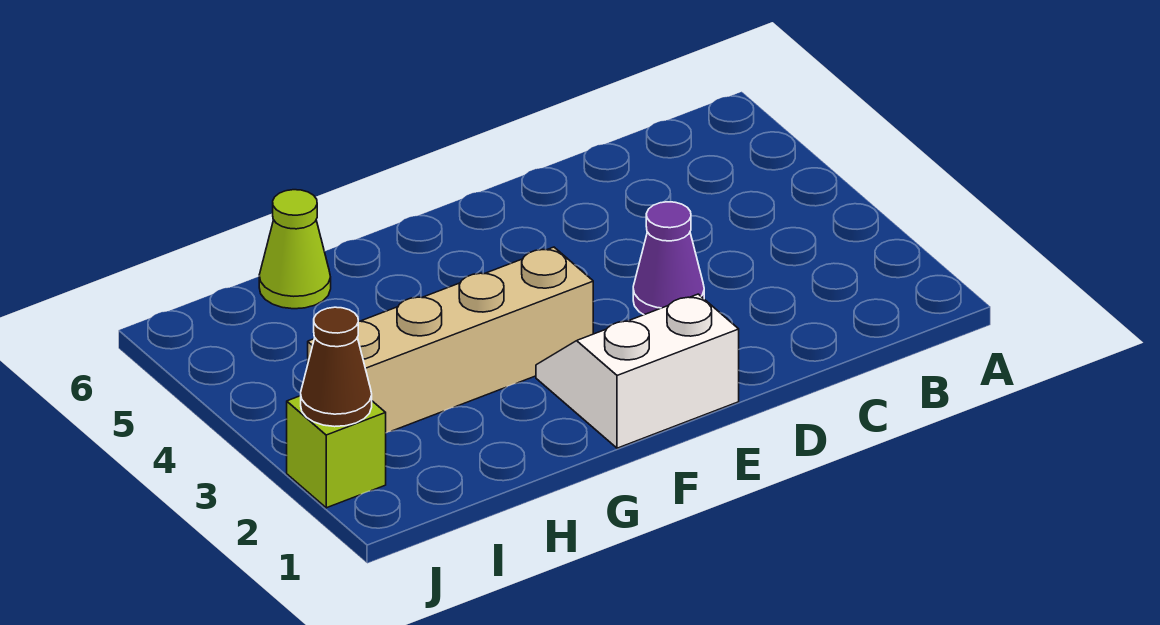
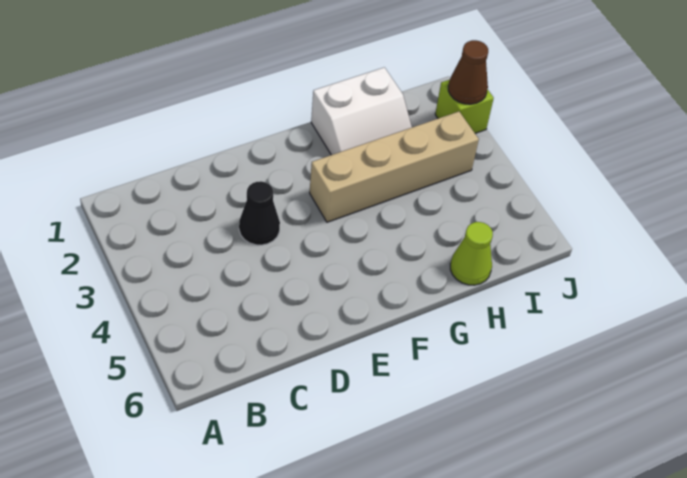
purple 1x1 cone [633,202,704,315] -> black 1x1 cone [239,181,280,245]
white 2x2 slope [536,294,739,448] -> white 2x2 slope moved to [311,67,412,155]

